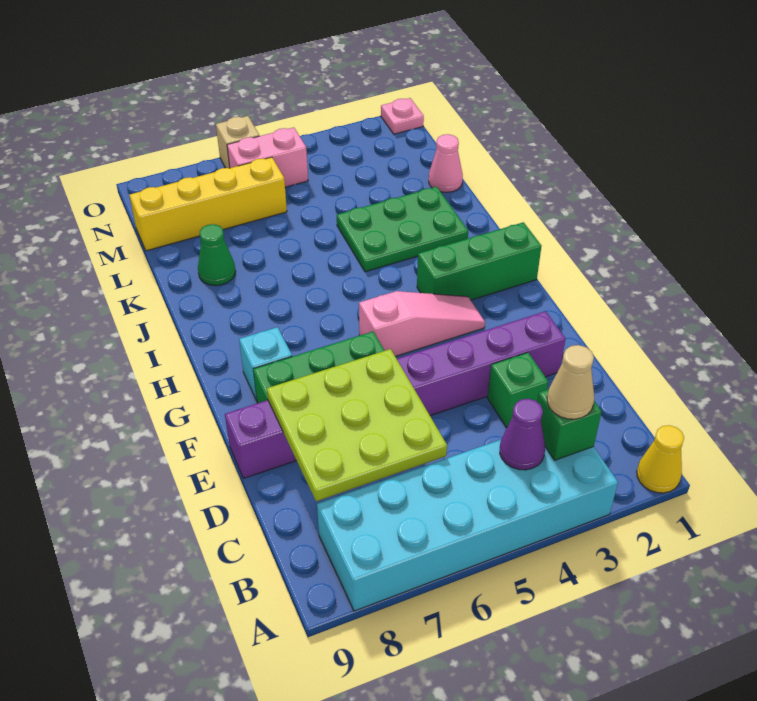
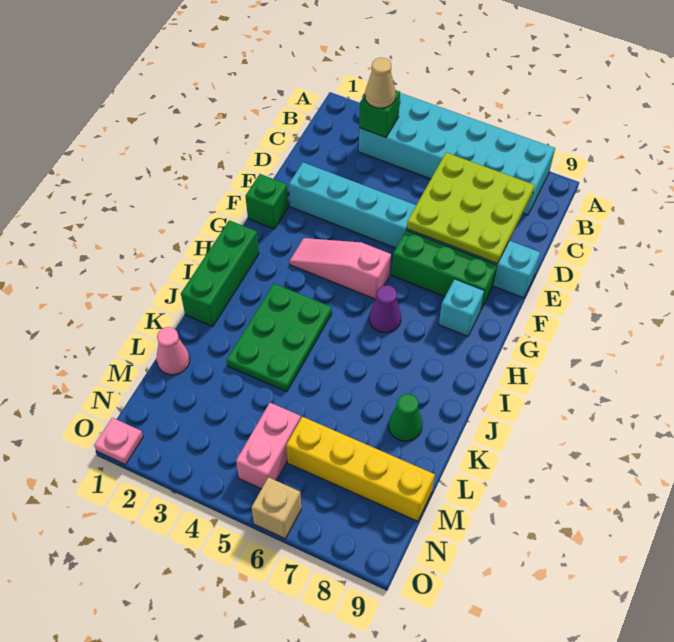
yellow 1x1 cone [637,425,684,493] -> none
purple 1x1 cone [500,399,545,470] -> purple 1x1 cone moved to [369,285,401,333]
green 1x1 brick [488,353,548,427] -> green 1x1 brick moved to [246,174,288,229]
purple 1x8 brick [225,311,565,478] -> cyan 1x8 brick [289,162,541,298]
green 1x3 brick [417,222,541,300] -> green 1x3 brick turned to [181,220,259,327]
green 2x3 plate [337,187,468,272] -> green 2x3 plate turned to [227,284,332,392]
pink 1x2 brick [227,127,308,187] -> pink 1x2 brick turned to [236,403,301,489]

